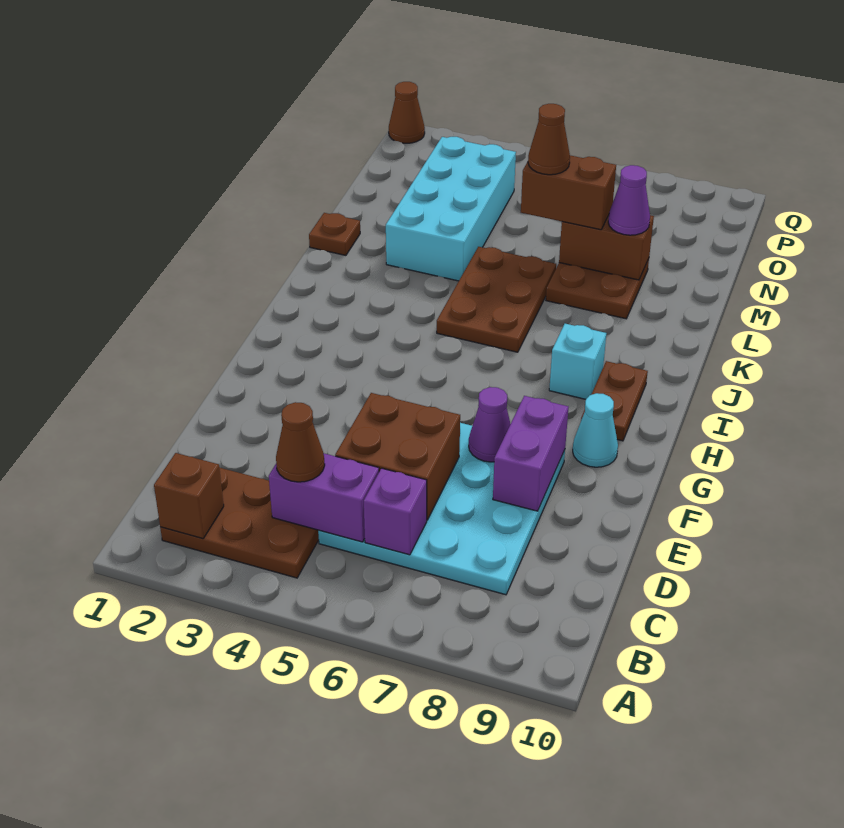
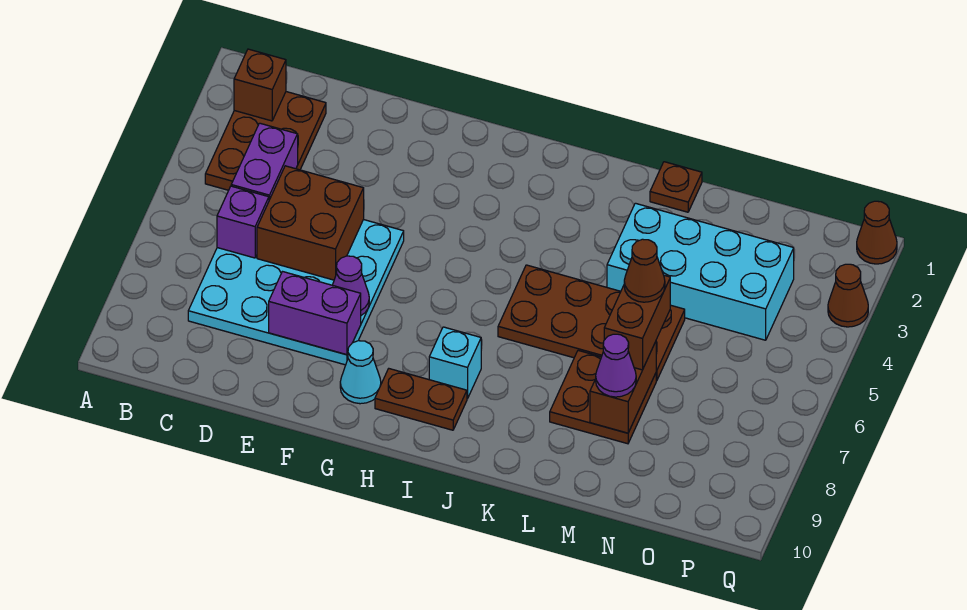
brown 1x1 cone [276,402,325,482] -> brown 1x1 cone moved to [828,264,868,327]
brown 2x3 plate [437,247,556,352] -> brown 2x4 plate [498,265,685,381]

